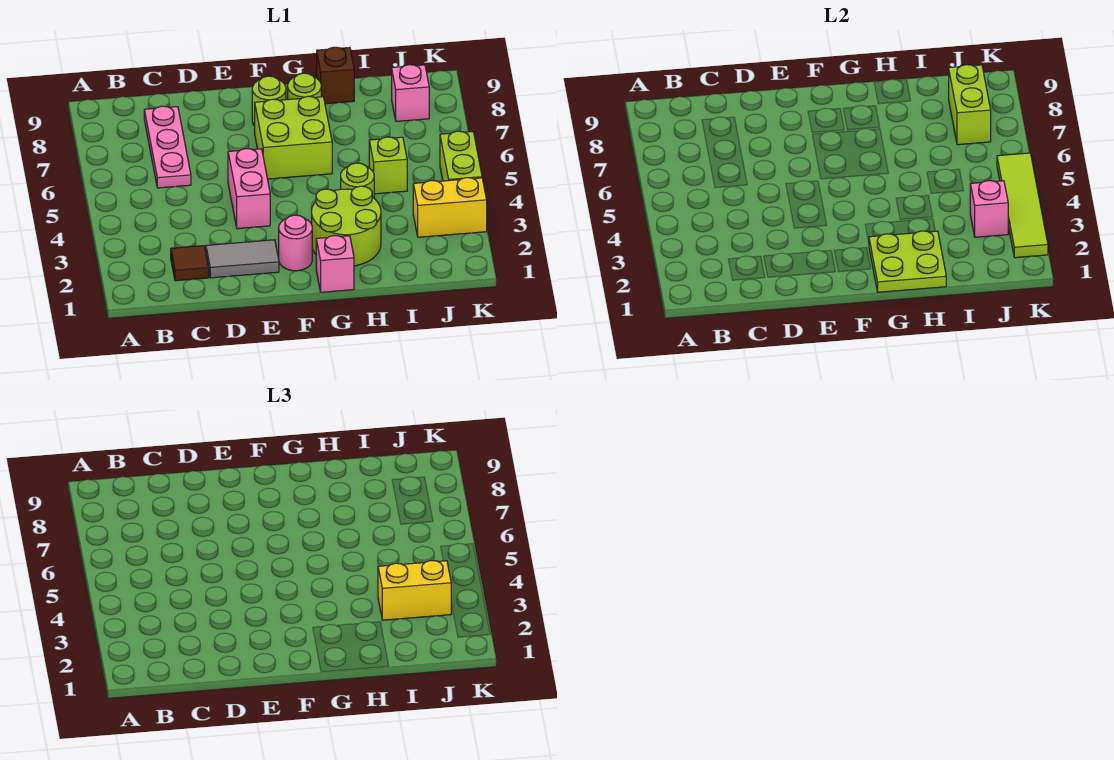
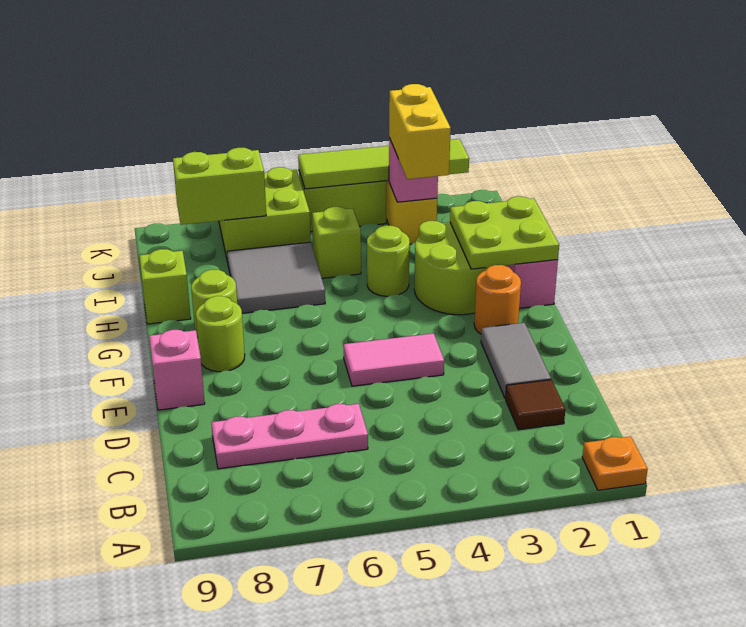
none -> orange 1x1 plate [582,436,648,490]
pink 1x2 brick [228,149,270,229] -> pink 1x2 tile [344,333,444,386]
pink 1x1 round brick [279,215,312,271] -> orange 1x1 round brick [474,265,521,334]
lime 2x2 brick [255,96,332,179] -> lime 2x2 brick moved to [219,167,311,262]
none -> grey 2x2 tile [227,242,325,313]
brown 1x1 brick [317,47,354,104] -> lime 1x1 brick [139,249,191,324]
pink 1x1 brick [392,65,429,121] -> pink 1x1 brick moved to [149,330,205,410]

